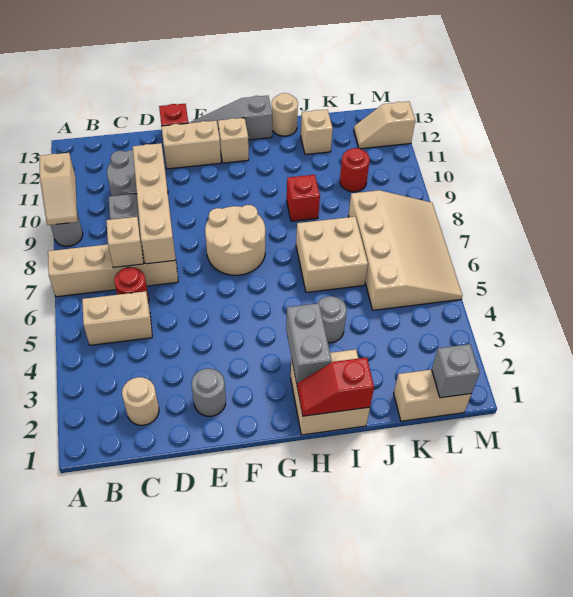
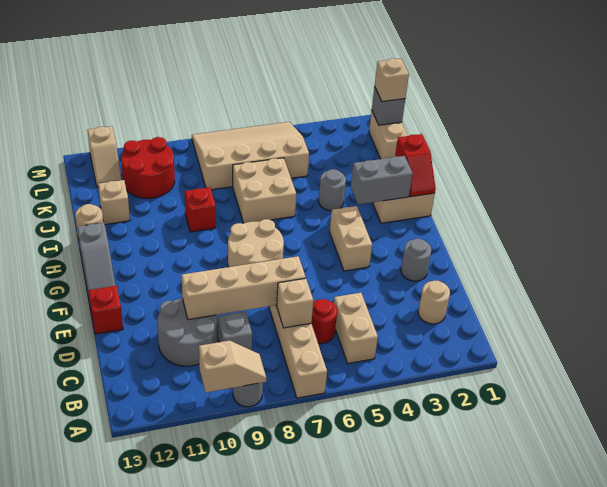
tan 1x2 brick [161,121,221,169] -> tan 1x2 brick moved to [330,206,372,271]
tan 1x1 brick [218,118,249,163] -> tan 1x1 brick moved to [375,58,409,102]
red 1x1 round brick [340,148,370,192] -> red 2x2 round brick [121,137,175,198]

